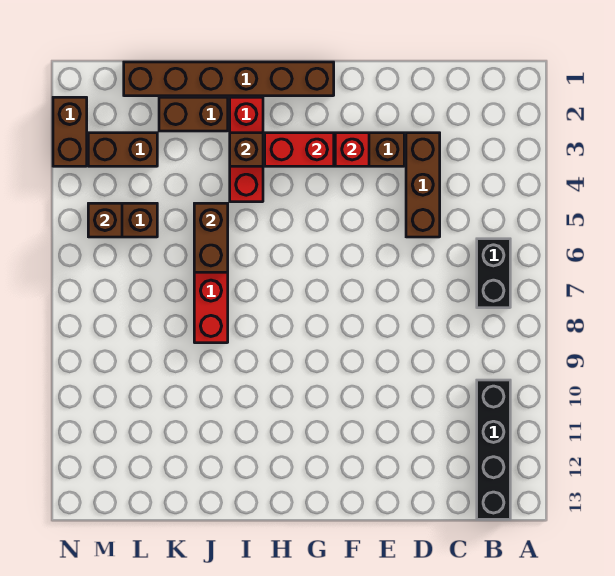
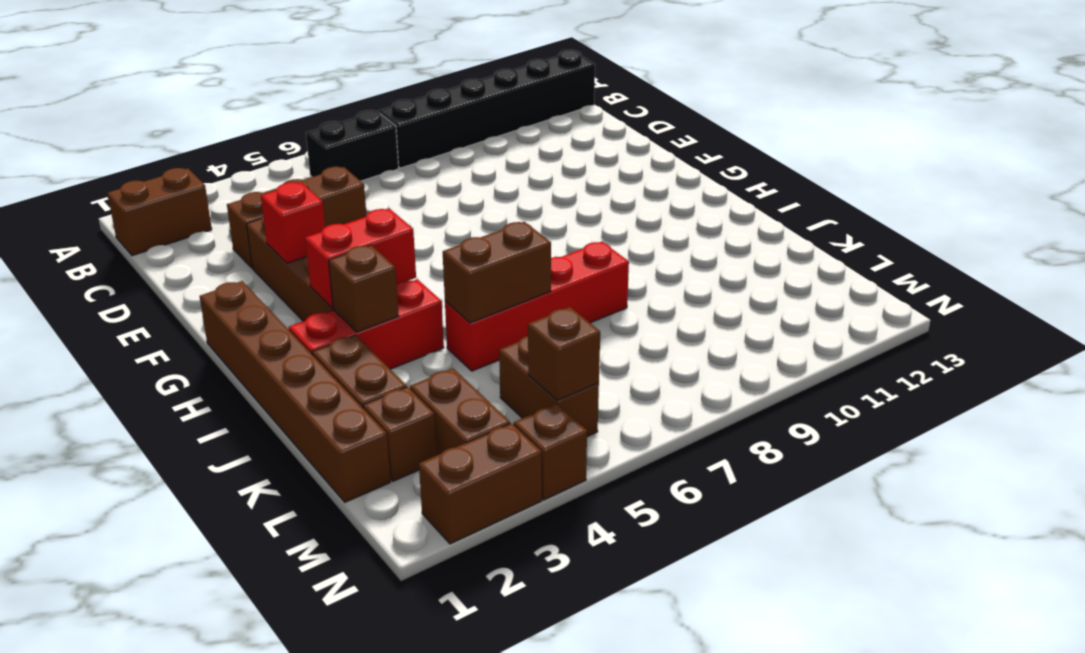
none -> brown 1x2 brick [107,168,212,256]
black 1x4 brick [477,380,510,519] -> black 1x6 brick [378,50,595,168]
red 1x2 brick [265,133,334,166] -> red 1x2 brick turned to [305,209,416,308]
none -> brown 1x1 brick [363,387,437,481]
none -> brown 1x1 brick [514,404,587,500]

